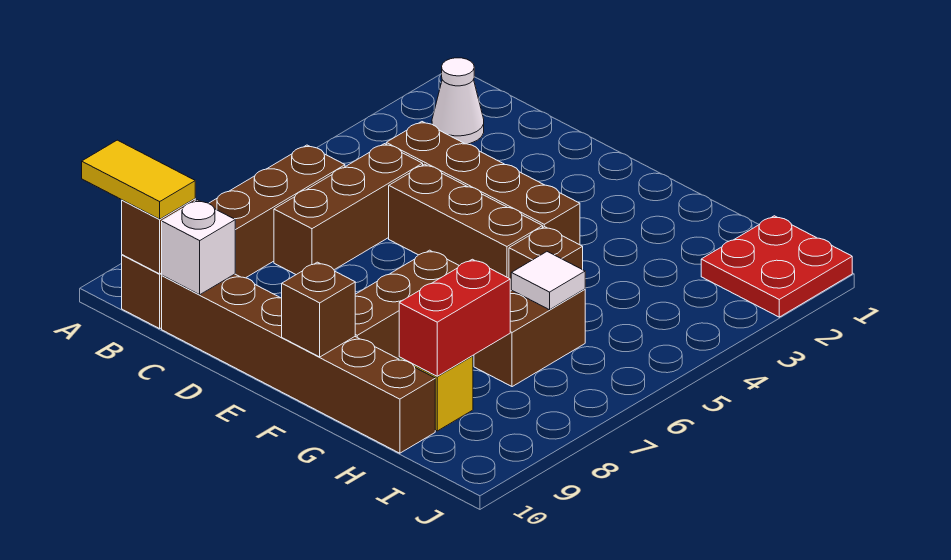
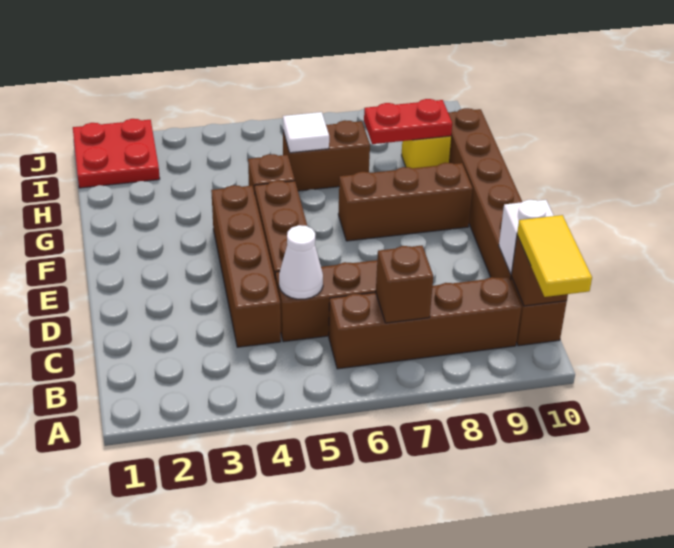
white 1x1 cone [432,58,484,144] -> white 1x1 cone moved to [279,225,323,299]
brown 1x1 brick [282,262,355,357] -> brown 1x1 brick moved to [376,246,433,323]
red 1x2 brick [399,259,510,376] -> red 1x2 plate [364,99,452,144]

